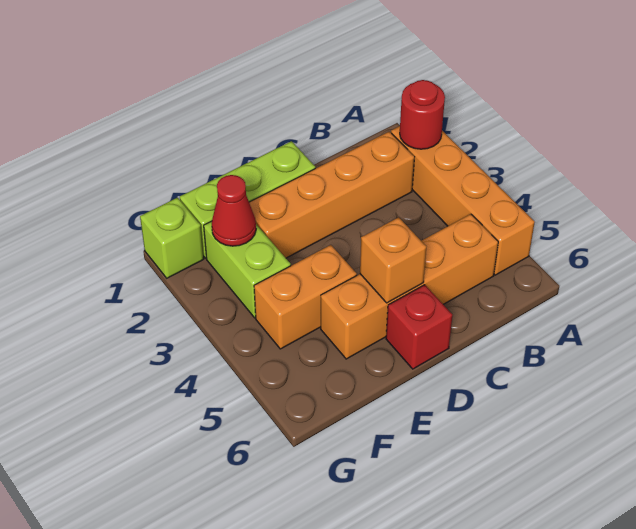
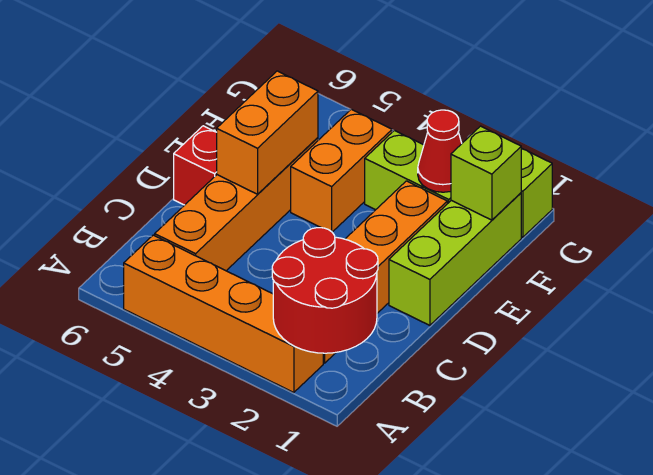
red 1x1 round brick [400,80,445,149] -> red 2x2 round brick [272,228,378,353]
orange 1x1 brick [360,217,426,303] -> orange 1x2 brick [217,71,318,194]
none -> lime 1x1 brick [451,126,522,220]

